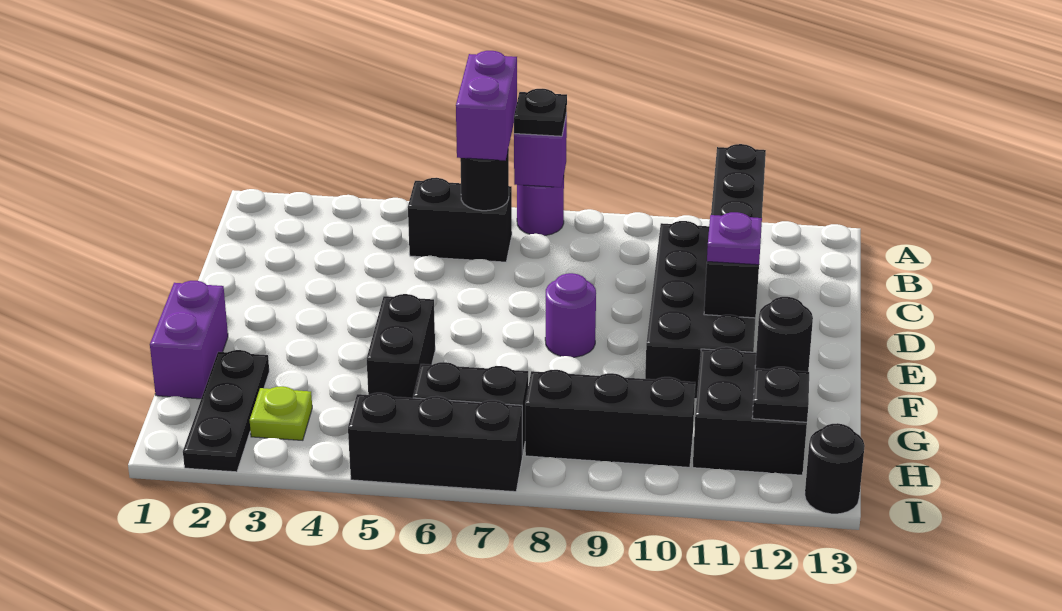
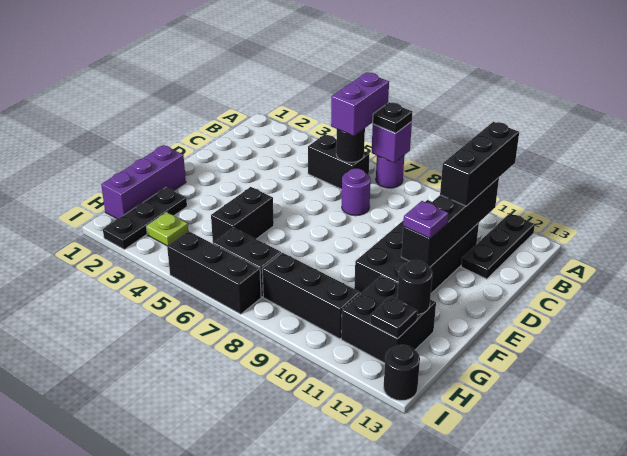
none -> black 1x3 brick [440,122,519,206]
none -> black 1x3 plate [461,213,535,279]
purple 1x1 round brick [545,273,596,357] -> purple 1x1 round brick moved to [342,168,371,216]
purple 1x2 brick [150,281,228,399] -> purple 1x3 brick [101,145,186,219]

